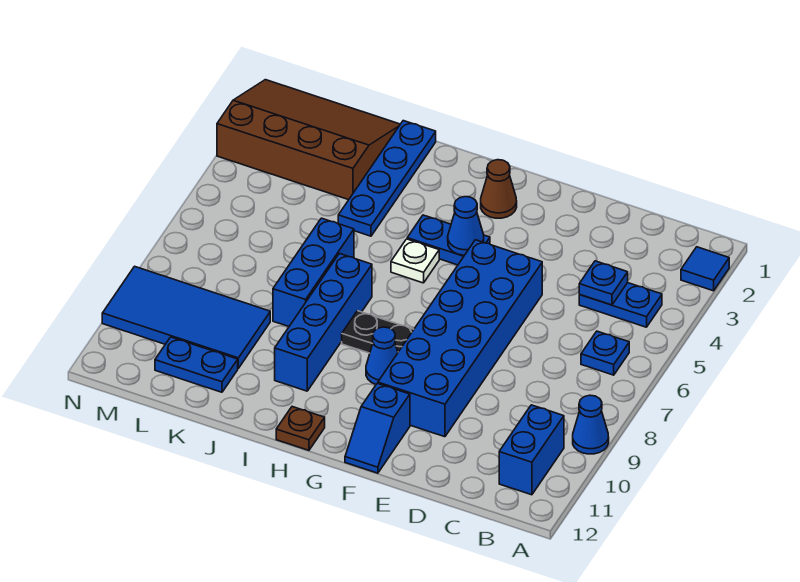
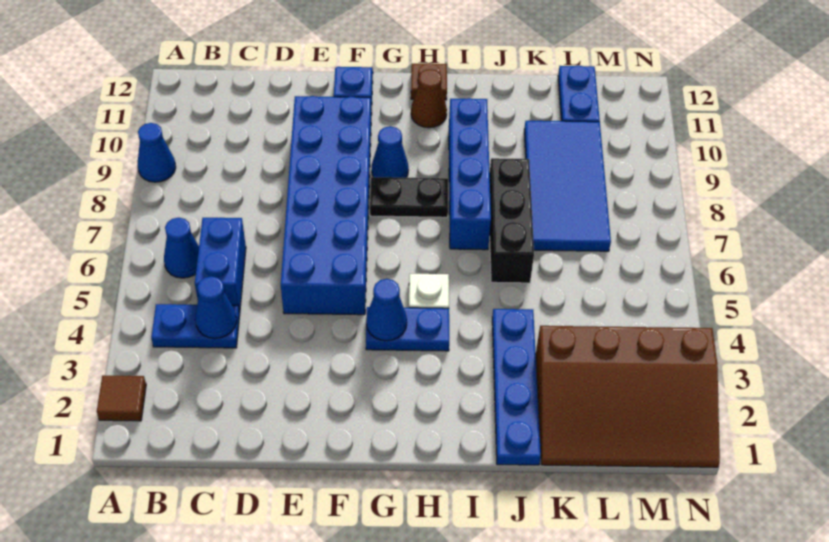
blue 1x1 tile [681,247,729,291] -> brown 1x1 tile [97,376,146,421]
blue 1x1 plate [581,331,629,375] -> blue 1x1 cone [164,218,199,278]
blue 1x2 brick [499,405,564,495] -> blue 1x2 brick moved to [195,218,246,313]
blue 1x1 plate [579,261,628,305] -> blue 1x1 cone [195,276,237,338]
brown 1x1 cone [481,160,517,218] -> brown 1x1 cone moved to [411,69,447,128]
blue 1x3 brick [273,218,354,326] -> black 1x3 brick [490,158,534,283]
blue 2x4 tile [102,266,270,368] -> blue 2x4 tile turned to [524,121,611,251]
blue 1x2 plate [155,337,238,392] -> blue 1x2 plate turned to [558,65,600,122]

